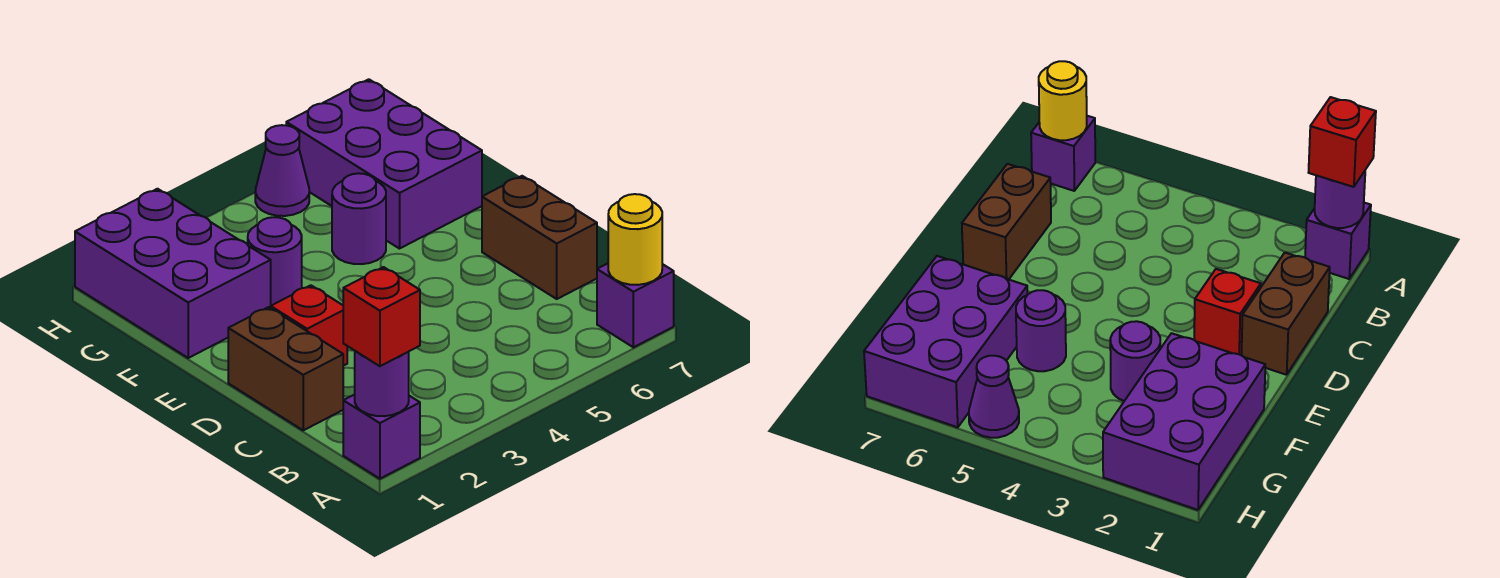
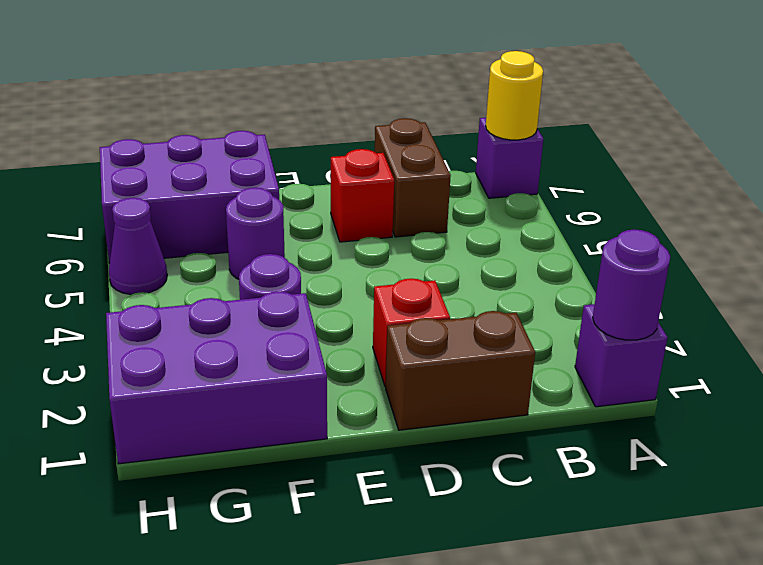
red 1x1 brick [343,267,420,366] -> red 1x1 brick moved to [331,149,394,242]
brown 1x2 brick [482,176,597,299] -> brown 1x2 brick turned to [375,118,451,237]

